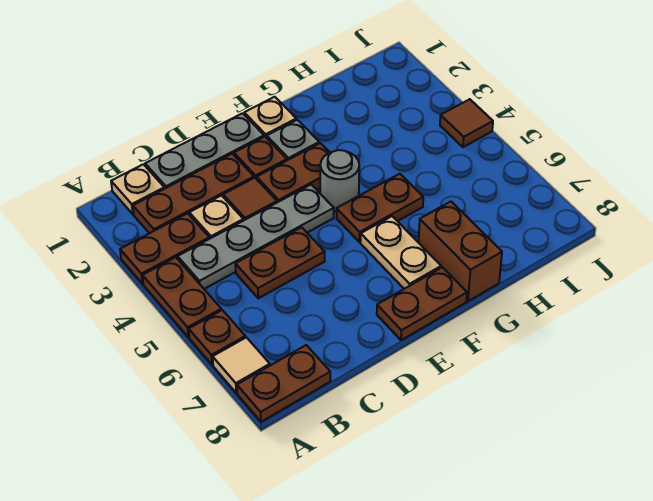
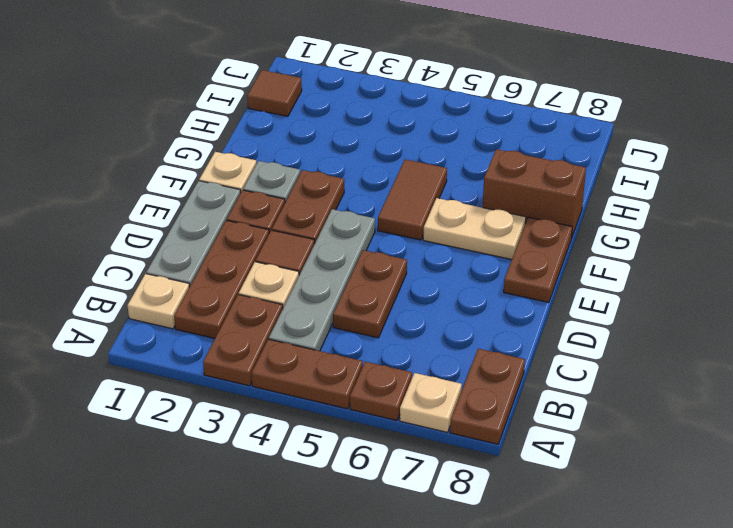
tan 1x1 tile [213,337,270,393] -> tan 1x1 plate [400,373,462,432]
grey 1x1 round brick [320,150,359,211] -> none
brown 1x2 plate [337,174,423,242] -> brown 1x2 tile [378,159,447,240]
brown 1x1 tile [440,99,493,147] -> brown 1x1 tile moved to [247,70,302,116]

